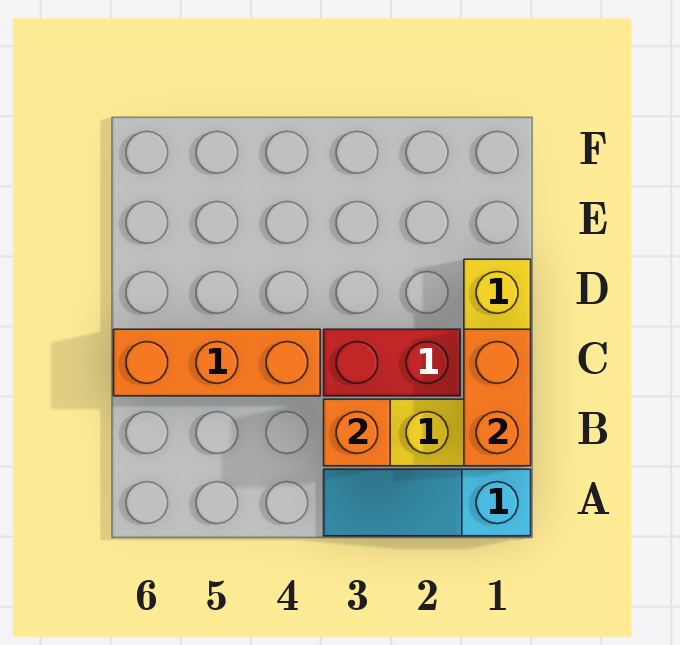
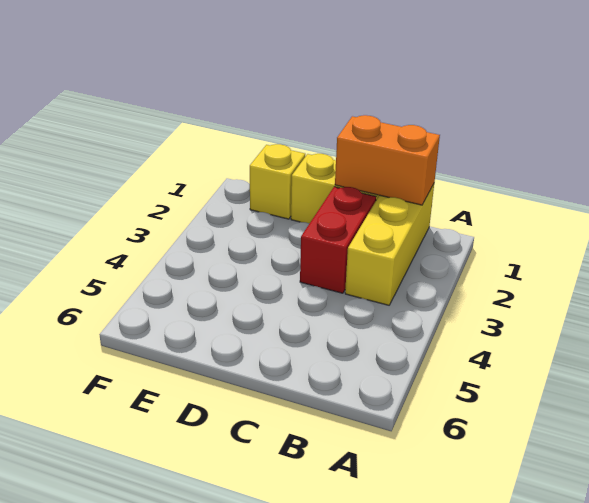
cyan 1x3 slope [324,469,531,536] -> none
orange 1x1 brick [324,399,390,466] -> none
orange 1x3 brick [114,329,320,396] -> none
none -> yellow 1x1 brick [250,144,305,219]

